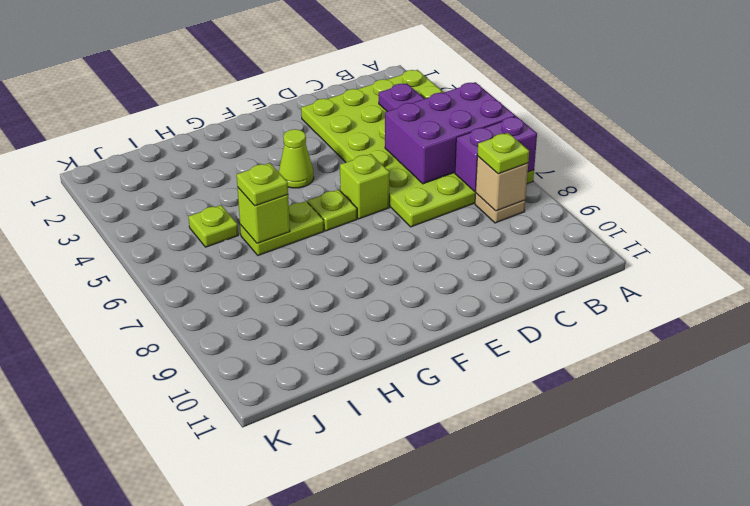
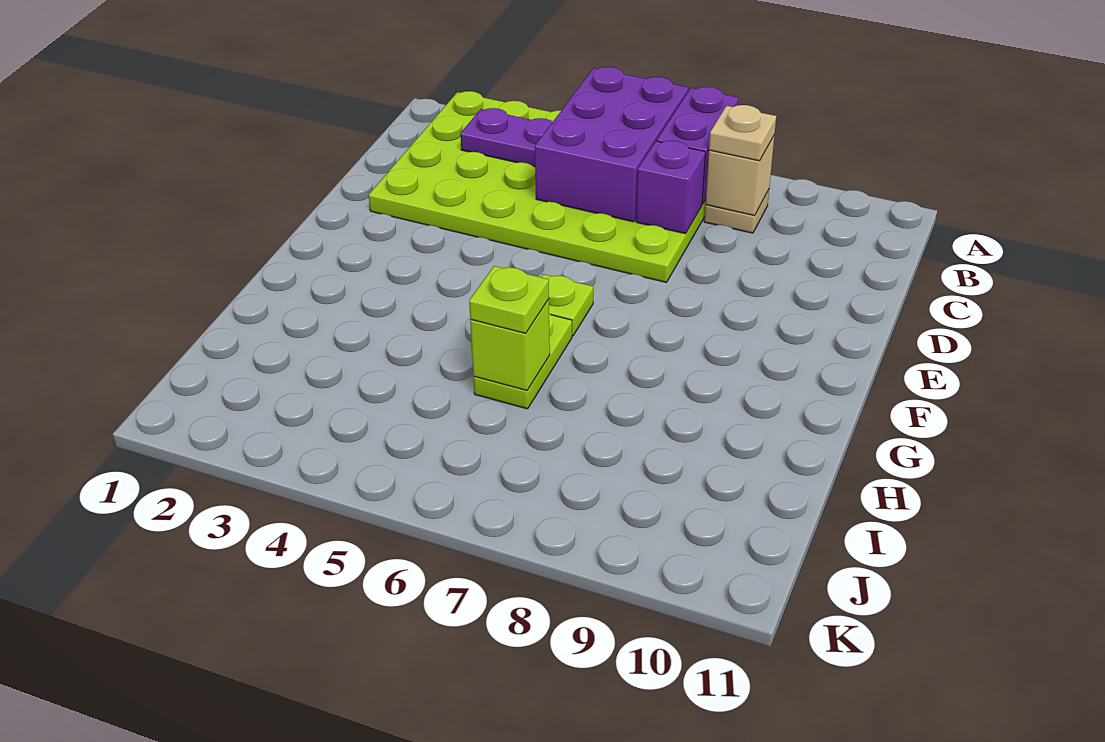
lime 1x1 plate [477,133,529,174] -> tan 1x1 plate [709,105,776,161]
none -> purple 1x1 brick [636,141,705,234]
lime 1x1 brick [340,154,390,219] -> none
lime 1x1 cone [279,129,314,188] -> none
lime 1x1 plate [189,205,238,247] -> none

